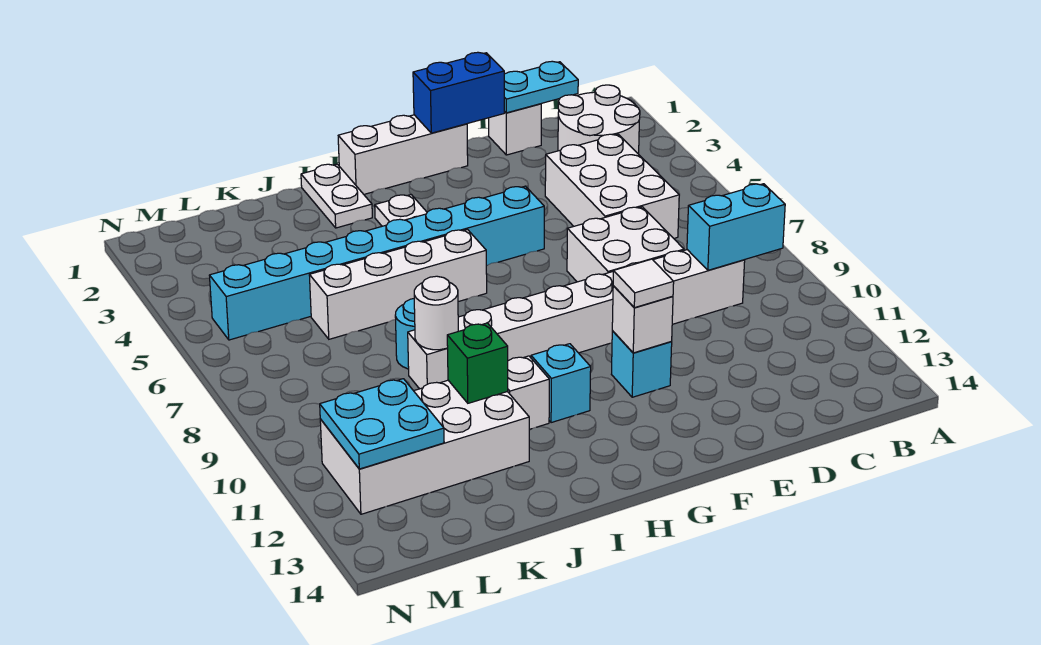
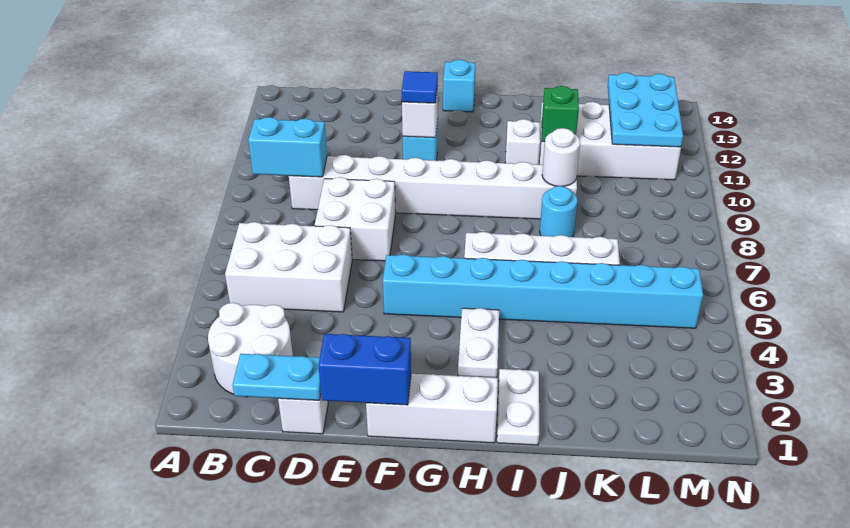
white 2x3 brick [545,134,679,238] -> white 2x3 brick turned to [225,222,352,312]
white 1x1 tile [613,259,674,308] -> blue 1x1 tile [402,71,438,103]
cyan 1x1 brick [531,344,591,423] -> cyan 1x1 brick moved to [443,60,475,112]
cyan 2x2 plate [320,379,444,469] -> cyan 2x3 plate [608,73,683,147]

